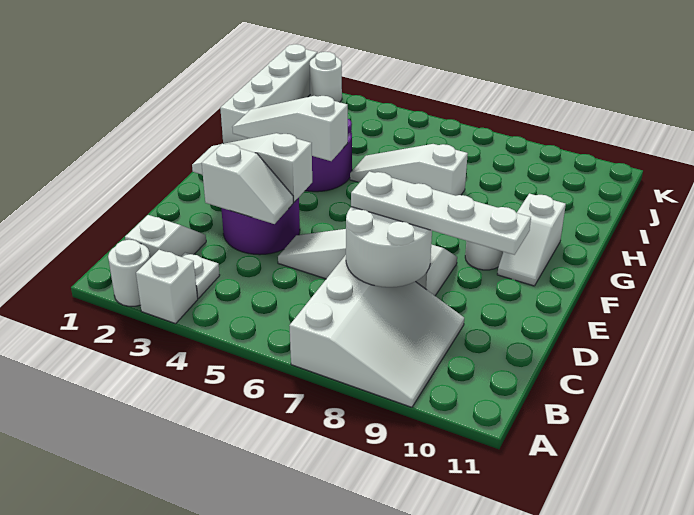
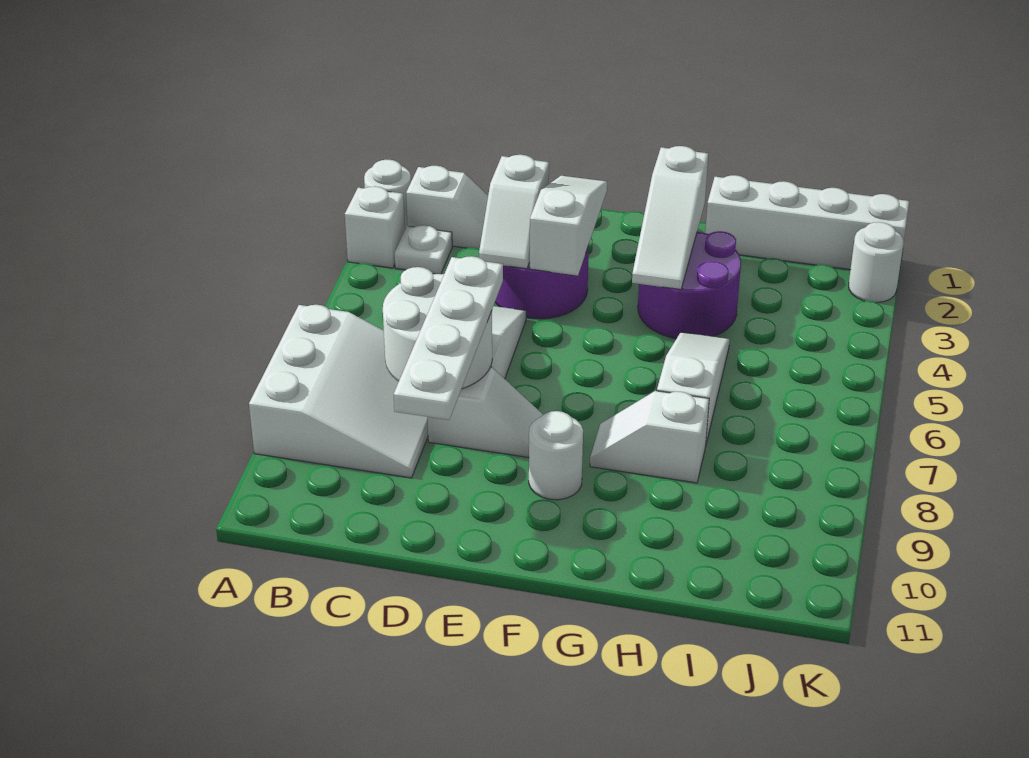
white 3x3 slope [289,255,464,407] -> white 3x3 slope turned to [249,305,428,478]
white 1x2 slope [497,194,566,286] -> white 1x2 slope moved to [590,391,709,483]
white 1x3 slope [232,96,348,161] -> white 1x3 slope turned to [632,146,708,289]

